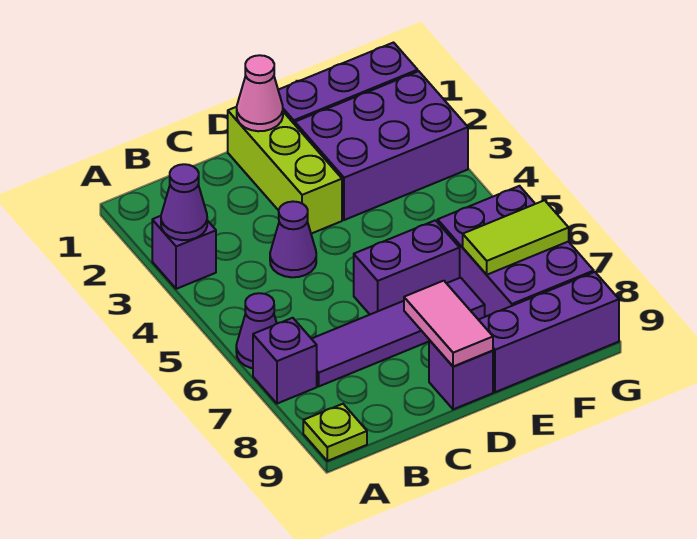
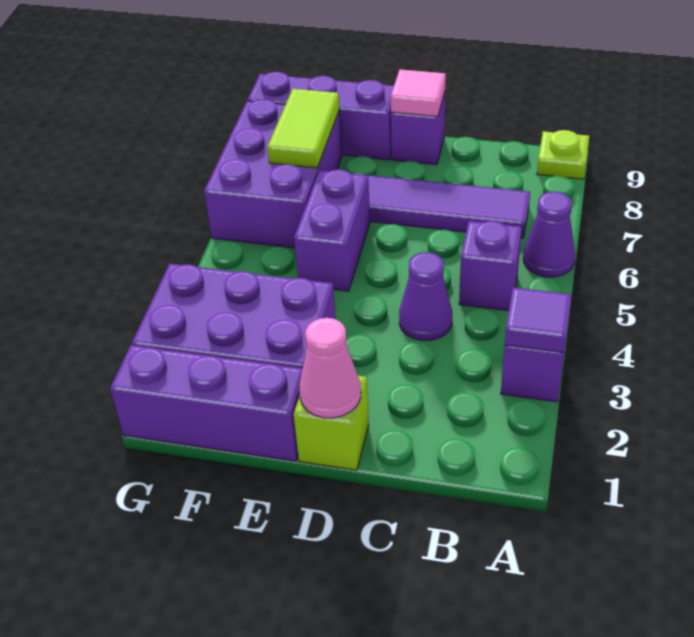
purple 1x1 cone [161,164,207,240] -> purple 1x1 tile [505,287,571,353]
purple 1x1 brick [253,318,317,404] -> purple 1x1 brick moved to [459,221,522,311]
lime 1x3 brick [228,107,342,234] -> lime 1x1 brick [294,376,369,470]
purple 1x2 brick [354,220,460,314] -> purple 1x2 brick turned to [294,169,370,291]
pink 1x2 tile [404,281,493,367] -> pink 1x1 tile [391,69,446,116]
lime 1x2 tile [463,200,569,275] -> lime 1x2 tile turned to [267,89,340,168]

